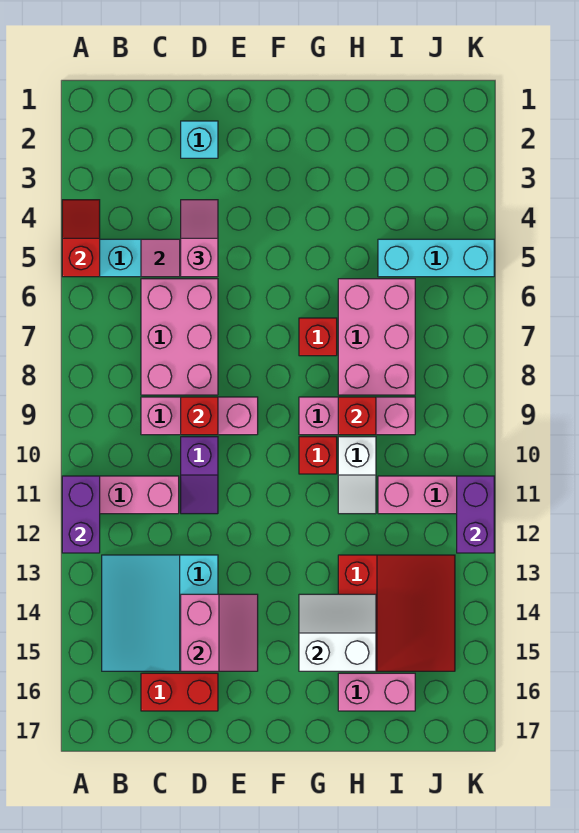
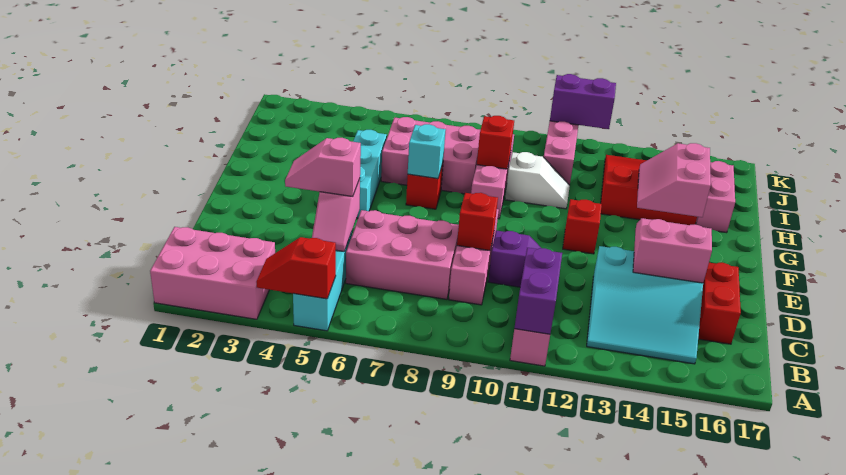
none -> pink 2x3 brick [150,227,275,319]
purple 1x2 brick [62,476,100,553] -> purple 1x2 brick turned to [514,248,562,334]
cyan 1x1 brick [181,121,218,158] -> cyan 1x1 brick moved to [408,124,446,179]
red 1x1 brick [299,437,337,474] -> red 1x1 brick moved to [563,199,602,254]
white 2x2 slope [299,594,376,671] -> pink 2x2 slope [637,143,711,217]
cyan 1x3 brick [378,239,494,277] -> cyan 1x3 brick moved to [353,130,387,218]

